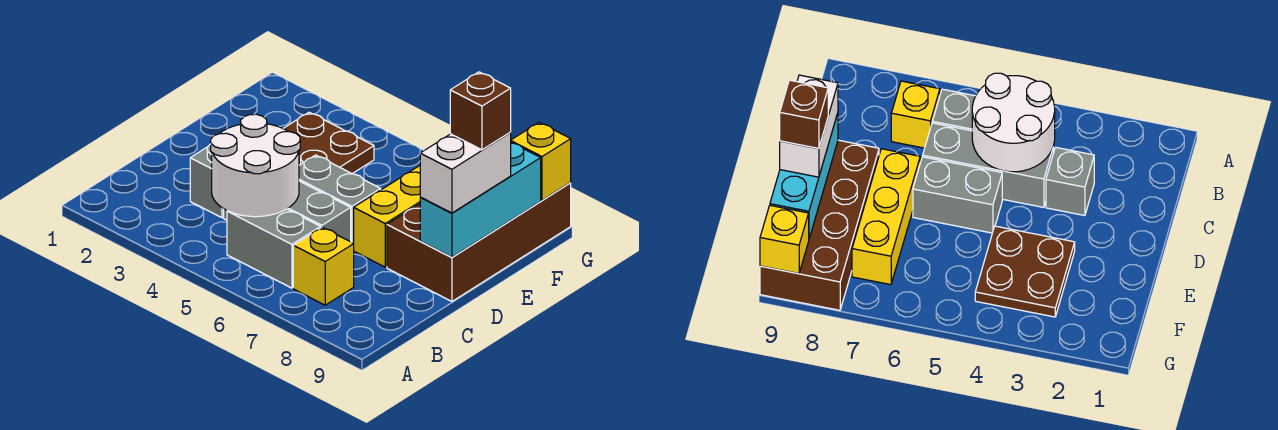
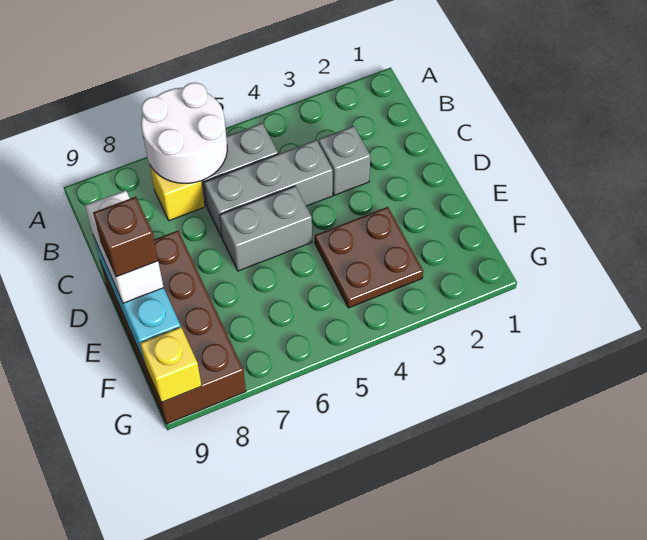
white 2x2 round brick [211,114,300,217] -> white 2x2 round brick moved to [141,83,227,183]
yellow 1x3 brick [354,166,421,267] -> none

